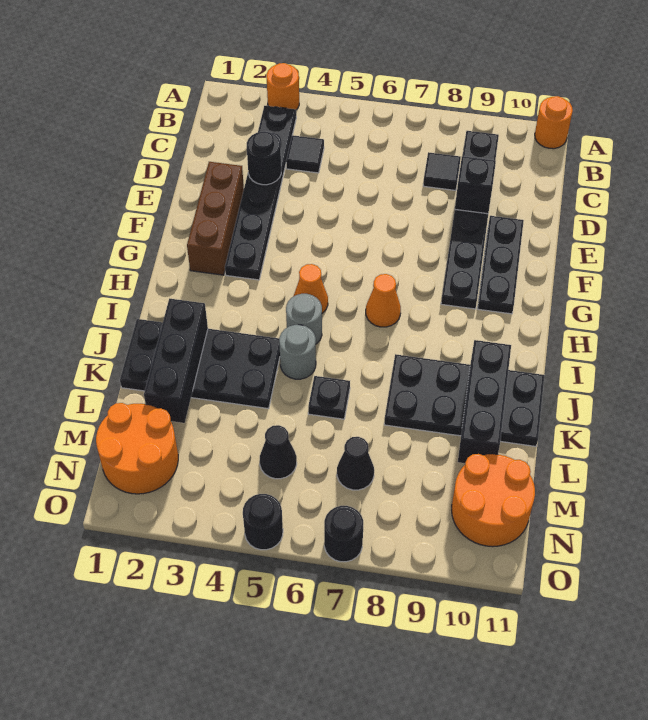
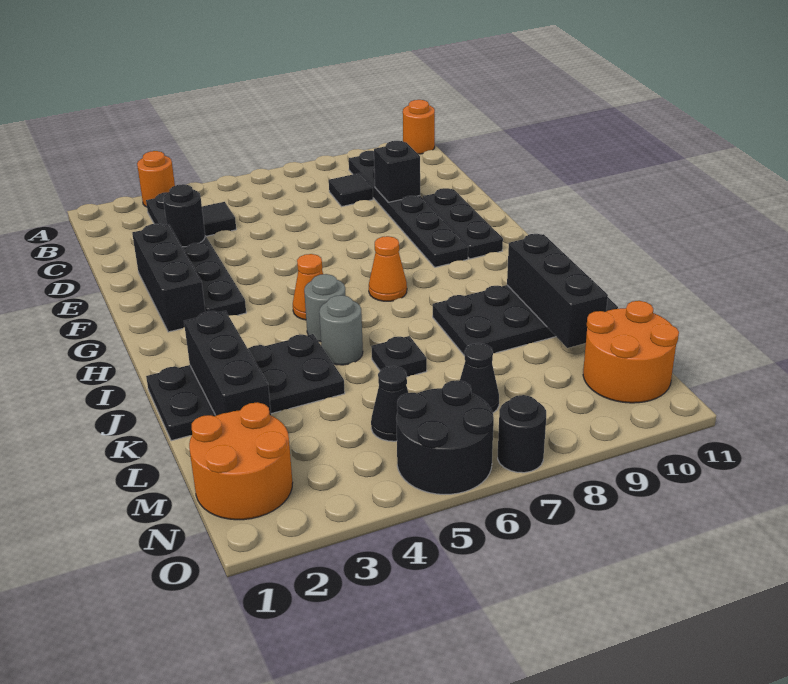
brown 1x3 brick [187,162,244,275] -> black 1x3 brick [132,224,205,332]
black 1x1 round brick [243,494,283,550] -> black 2x2 round brick [396,380,494,494]

